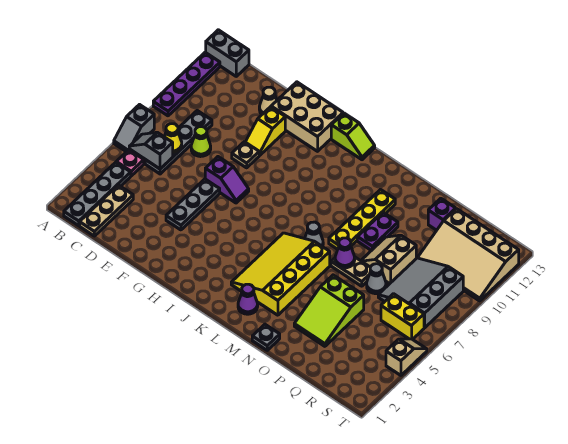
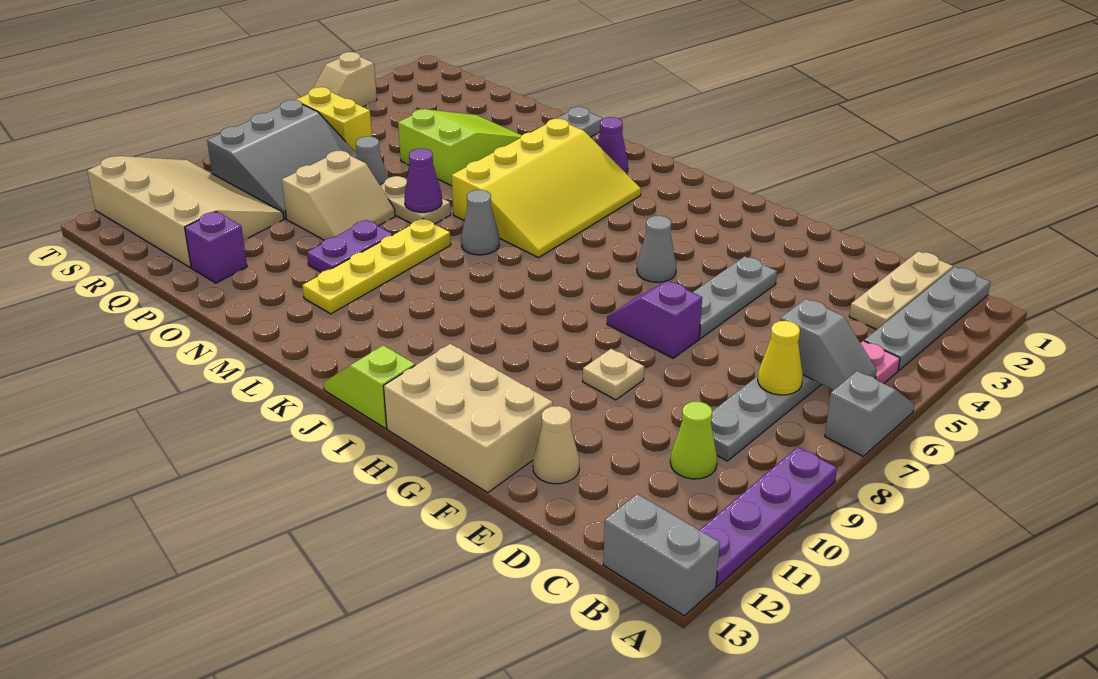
lime 1x1 cone [191,127,211,157] -> lime 1x1 cone moved to [670,402,717,479]
yellow 1x2 slope [246,107,285,155] -> none
none -> grey 1x1 cone [637,216,676,282]

